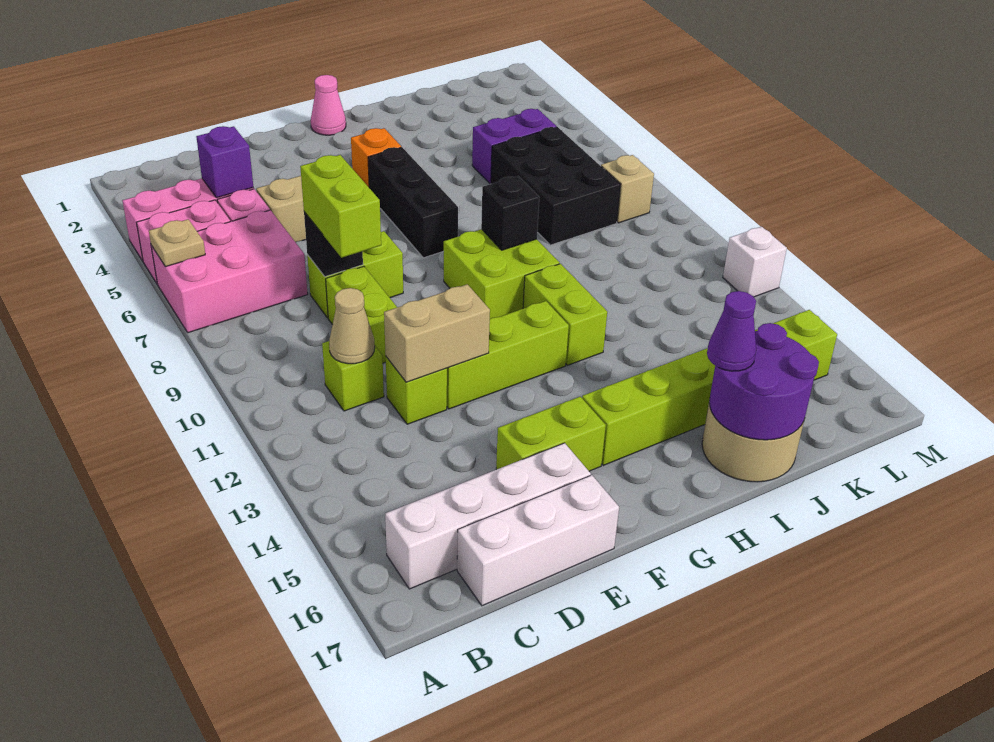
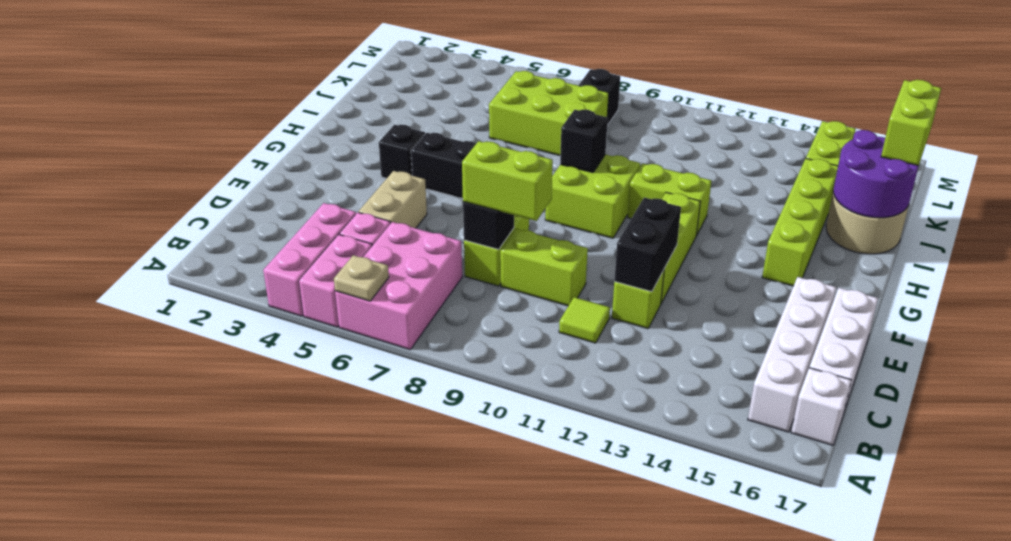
purple 1x1 brick [196,126,253,198] -> none
lime 1x1 brick [322,341,384,411] -> lime 1x1 tile [559,297,610,343]
tan 1x1 cone [329,288,375,364] -> none
tan 1x2 brick [384,284,490,382] -> black 1x2 brick [614,197,681,292]
lime 1x2 brick [496,397,606,471] -> lime 1x2 brick moved to [881,80,941,166]
pink 1x1 cone [311,75,346,135] -> none
orange 1x1 brick [351,128,401,187] -> black 1x1 brick [379,125,425,178]
purple 1x1 cone [707,291,756,371] -> none
purple 1x2 brick [472,109,557,184] -> none
black 2x3 brick [491,127,621,245] -> lime 2x3 brick [489,71,609,155]
tan 1x1 brick [601,155,654,223] -> black 1x1 brick [579,69,620,125]
white 1x1 brick [723,227,787,297] -> white 1x1 brick moved to [791,368,851,445]

